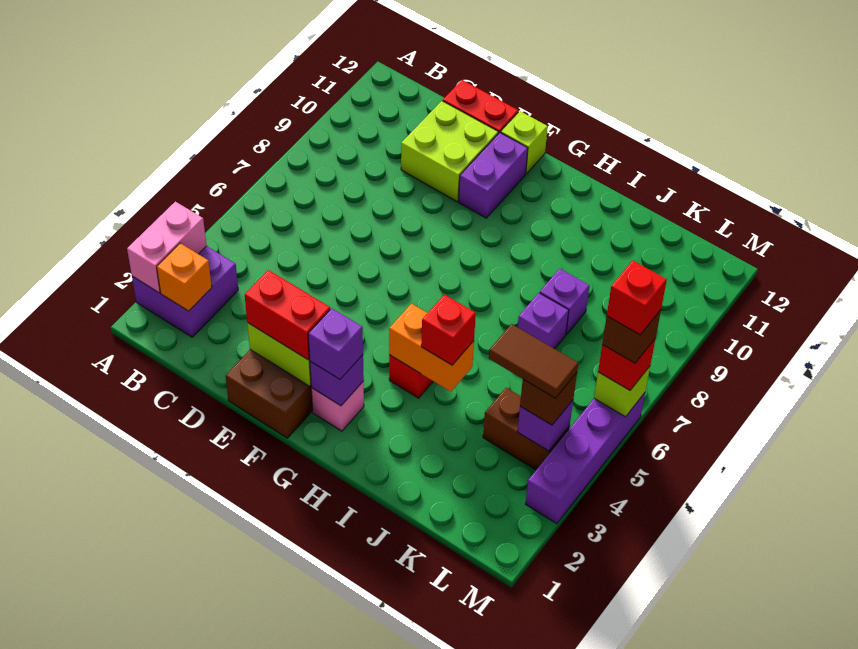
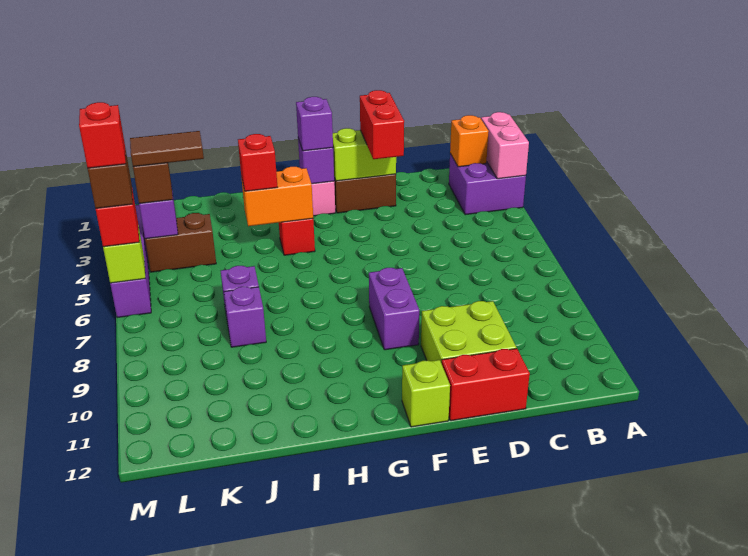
red 1x2 brick [245,270,330,360] -> red 1x2 brick turned to [360,90,404,159]
purple 1x2 brick [459,133,528,218] -> purple 1x2 brick moved to [369,268,419,350]

